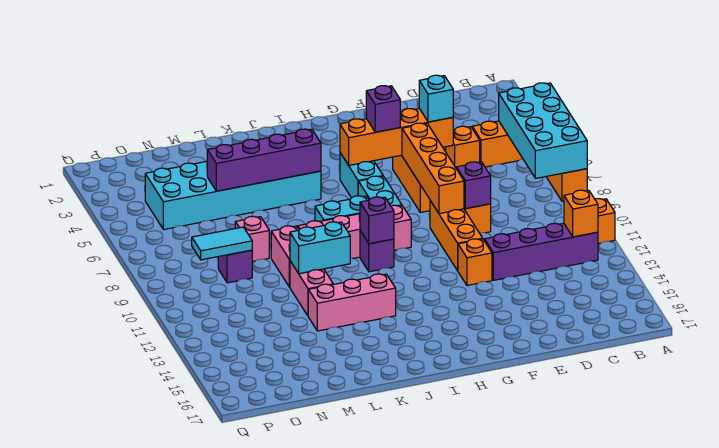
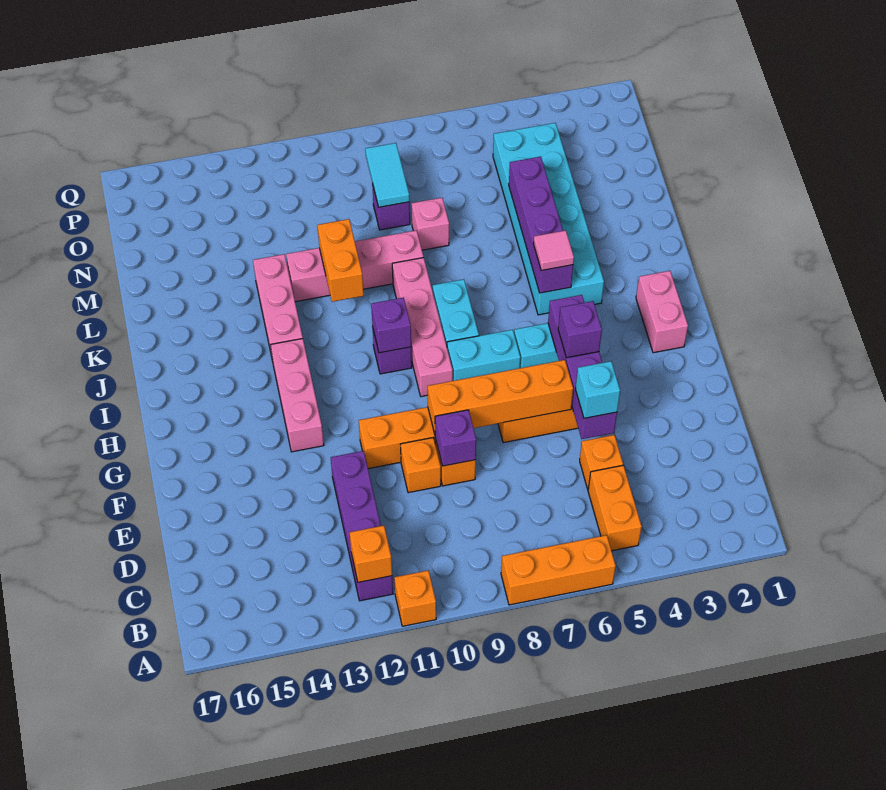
cyan 2x4 brick [499,83,587,178] -> none
orange 1x4 brick [340,109,453,165] -> purple 1x4 brick [548,295,617,439]
orange 1x1 brick [458,239,492,286] -> orange 1x1 brick moved to [401,438,441,493]
none -> pink 1x3 brick [271,339,324,452]
none -> pink 1x2 brick [636,271,688,353]
none -> pink 1x1 tile [533,230,574,270]
cyan 1x2 brick [290,222,350,274] -> orange 1x2 brick [317,219,364,302]

